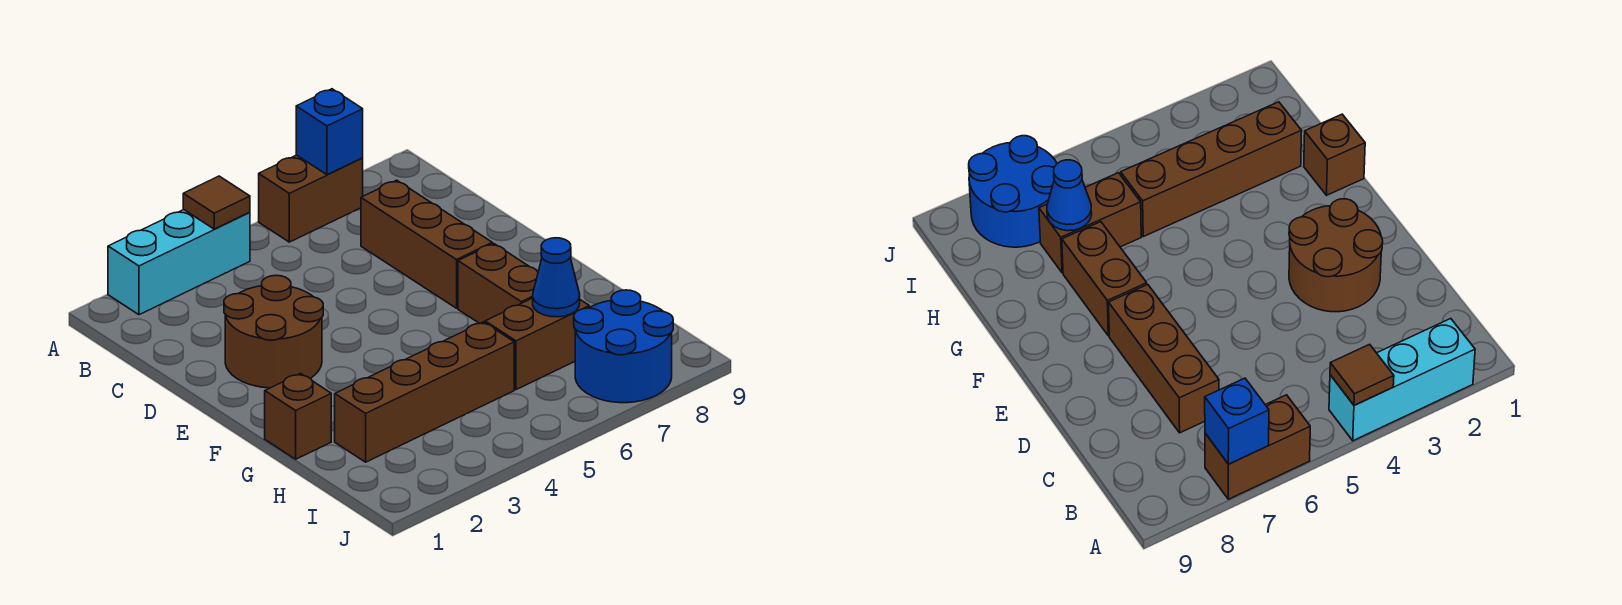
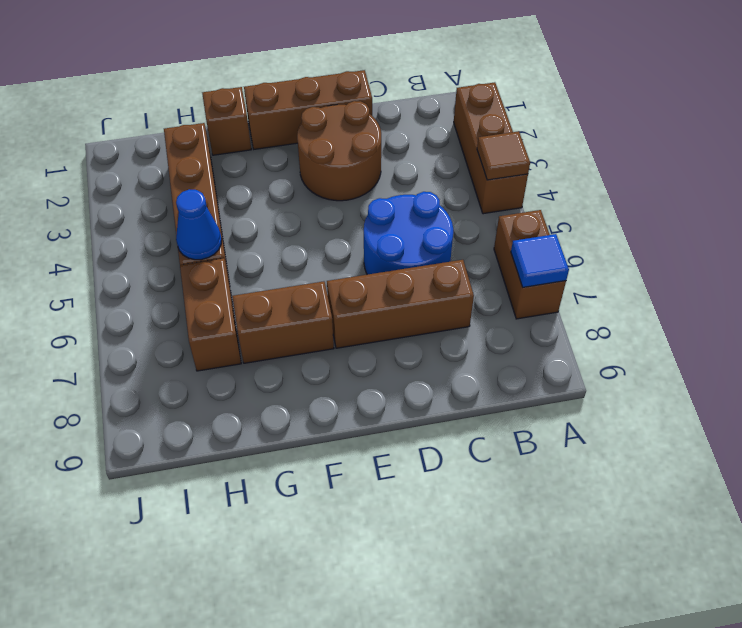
cyan 1x3 brick [108,210,250,315] -> brown 1x3 brick [454,82,528,214]
blue 1x1 brick [296,89,363,175] -> blue 1x1 tile [511,234,569,287]
none -> brown 1x3 brick [244,70,372,149]
blue 1x1 cone [533,238,580,317] -> blue 1x1 cone moved to [176,189,222,260]
blue 2x2 round brick [574,290,673,403] -> blue 2x2 round brick moved to [364,192,453,275]

